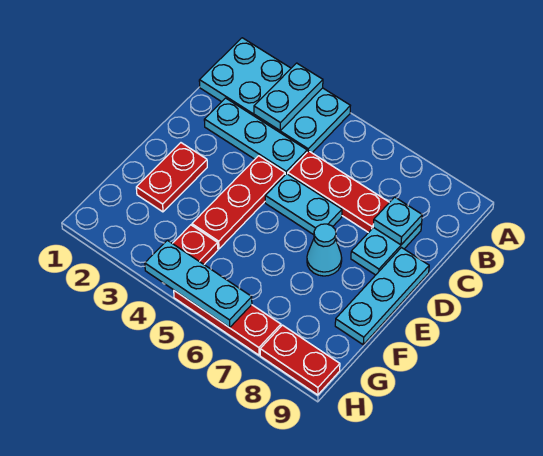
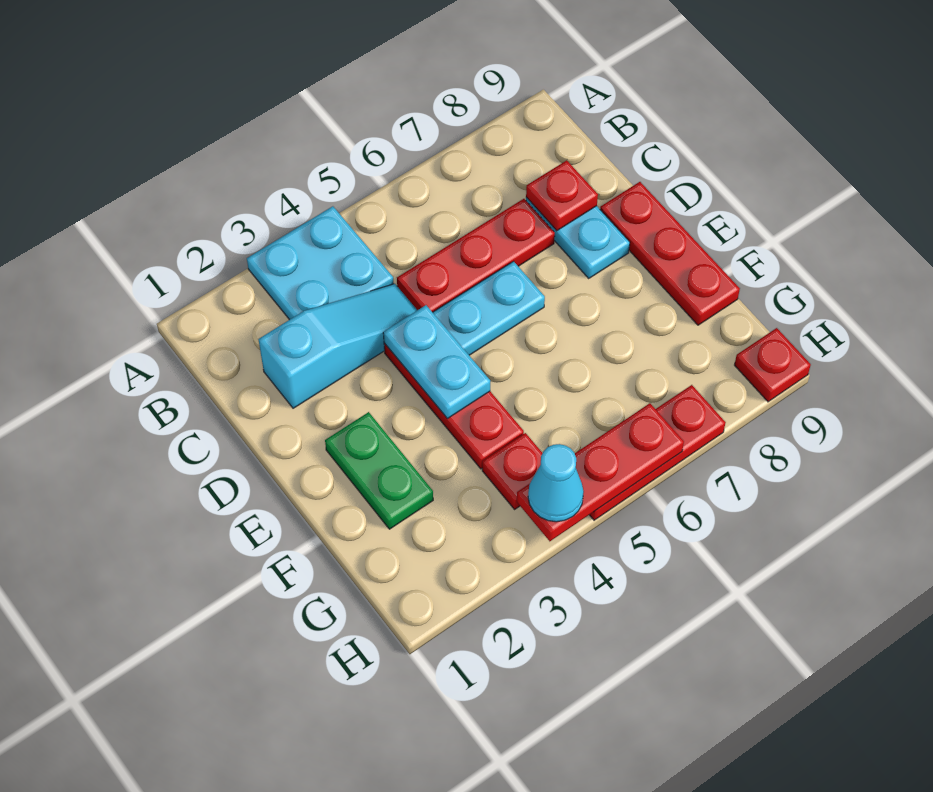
cyan 2x4 plate [199,38,350,153] -> cyan 2x2 plate [247,206,394,320]
cyan 1x2 plate [254,63,323,130] -> cyan 1x2 plate moved to [383,305,490,418]
cyan 1x3 plate [204,98,307,175] -> cyan 1x3 slope [259,284,417,408]
cyan 1x1 plate [373,197,422,245] -> red 1x1 plate [526,160,598,231]
cyan 1x3 plate [335,248,429,345] -> red 1x3 plate [600,182,740,325]
red 1x2 plate [136,143,207,212] -> green 1x2 plate [325,412,433,529]
cyan 1x1 cone [307,224,342,276] -> cyan 1x1 cone moved to [528,444,584,522]
cyan 1x3 plate [145,240,252,328] -> red 1x3 plate [517,403,684,541]
red 1x2 plate [260,325,340,395] -> red 1x1 plate [735,328,811,402]

